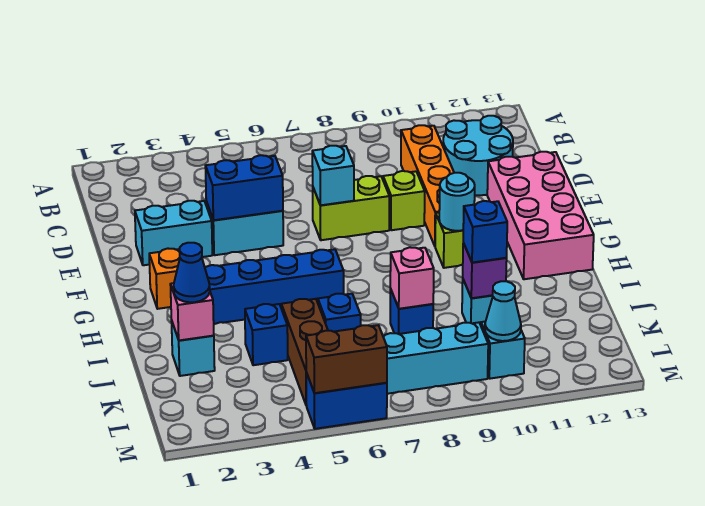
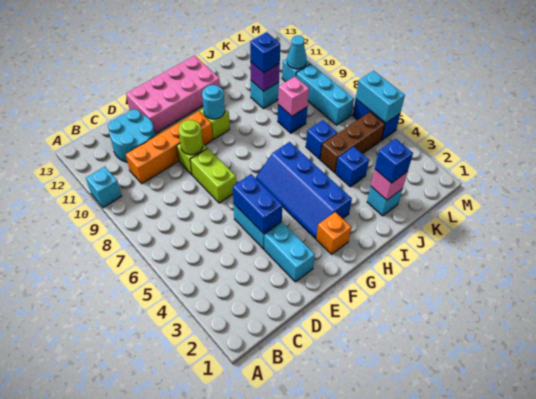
cyan 1x1 brick [312,146,354,205] -> cyan 1x1 brick moved to [86,167,121,208]
none -> lime 1x1 round brick [179,120,203,155]
blue 1x1 cone [174,243,210,302] -> blue 1x1 brick [375,139,413,183]
brown 1x2 brick [306,325,387,393] -> cyan 1x2 brick [356,71,405,123]

